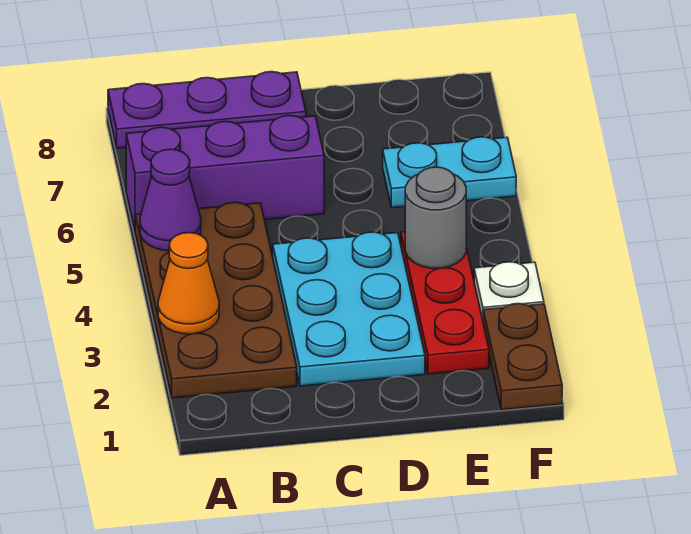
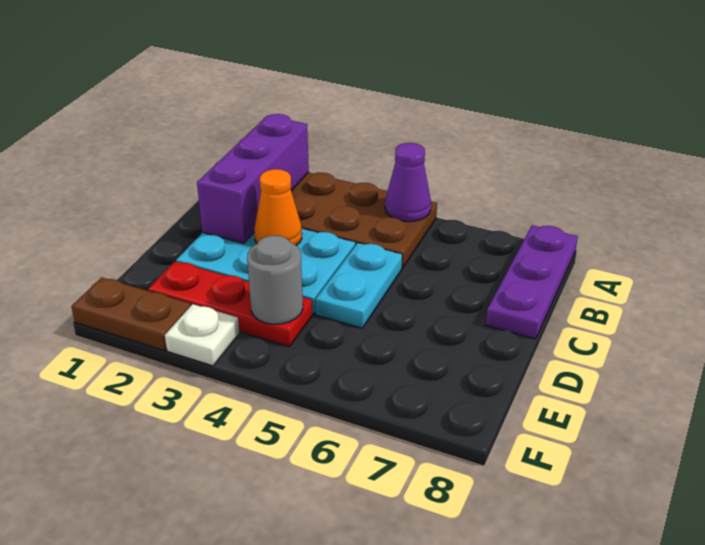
orange 1x1 cone [158,233,219,334] -> orange 1x1 cone moved to [254,169,302,245]
purple 1x3 brick [126,116,324,229] -> purple 1x3 brick moved to [197,114,309,243]
cyan 1x2 plate [383,137,516,208] -> cyan 1x2 plate moved to [315,243,402,328]

